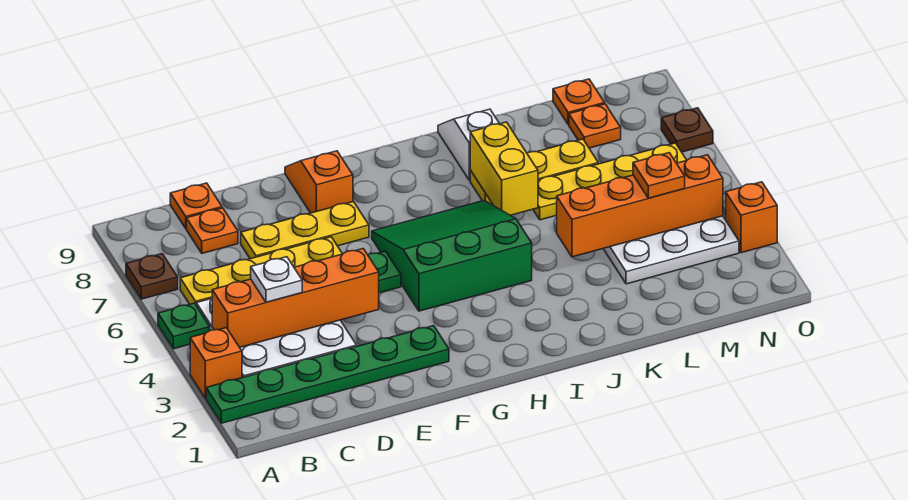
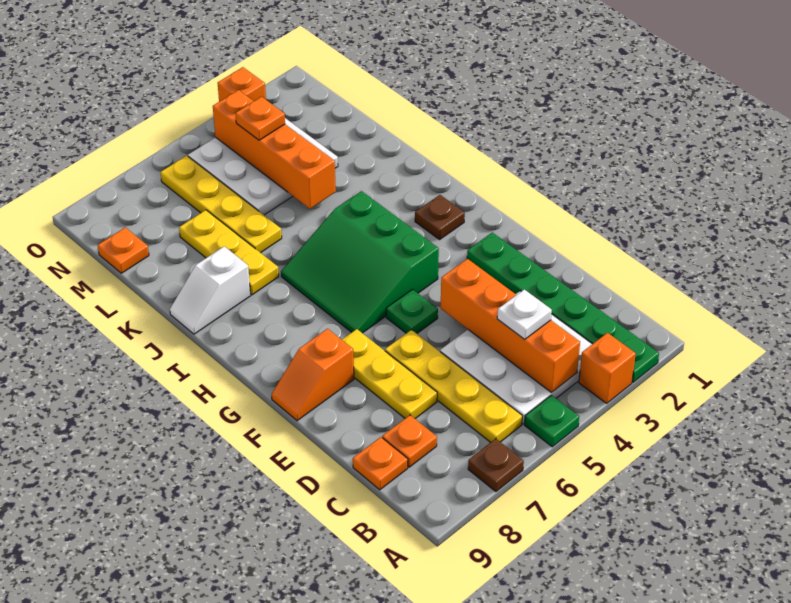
yellow 1x2 brick [470,122,538,215] -> none
orange 1x1 plate [569,104,621,148] -> none
brown 1x1 plate [661,108,713,152] -> brown 1x1 plate moved to [415,195,465,240]

